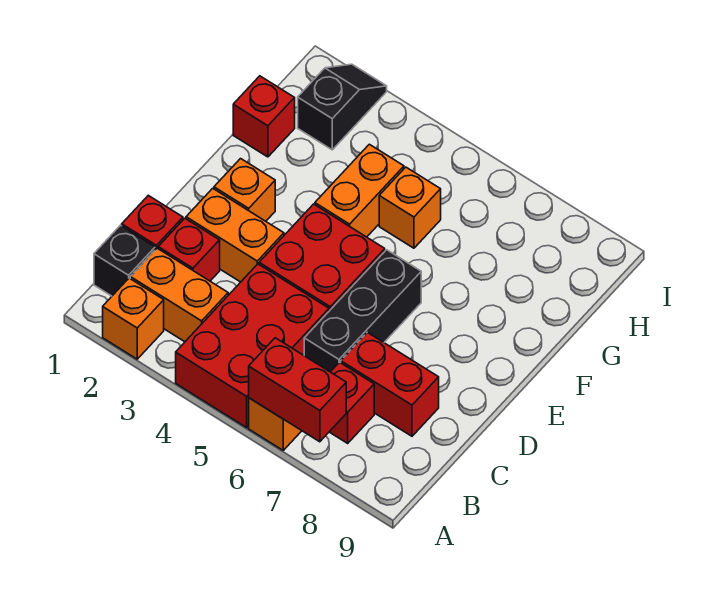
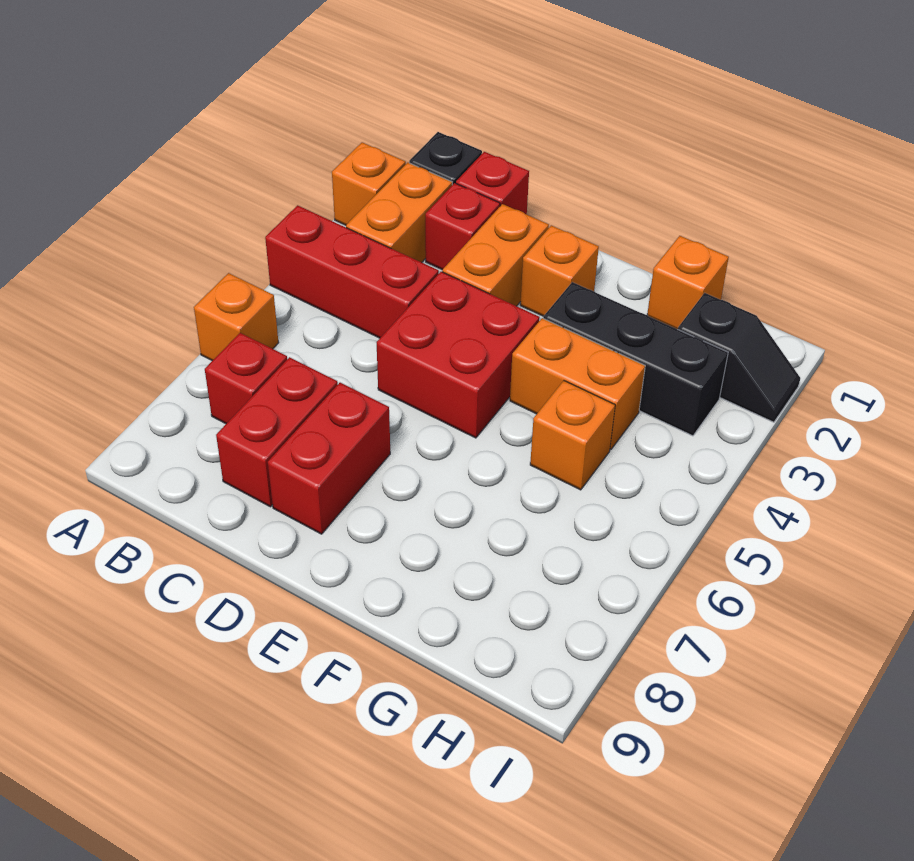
red 2x3 brick [176,264,329,428] -> red 1x3 brick [265,205,439,338]
red 1x2 brick [249,338,346,442] -> red 1x2 brick moved to [268,383,390,534]
black 1x3 brick [304,250,421,372] -> black 1x3 brick moved to [543,282,728,436]
red 1x1 brick [233,76,295,157] -> orange 1x1 brick [647,236,729,329]

